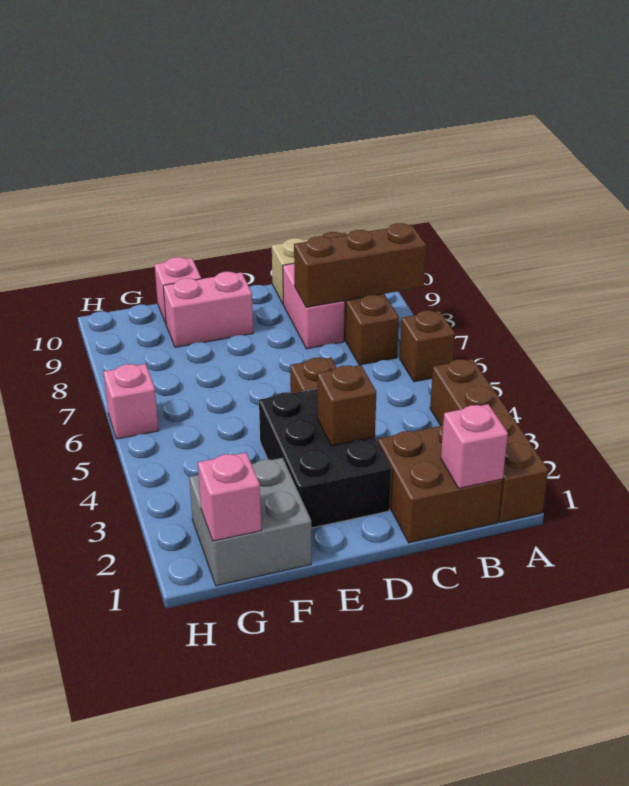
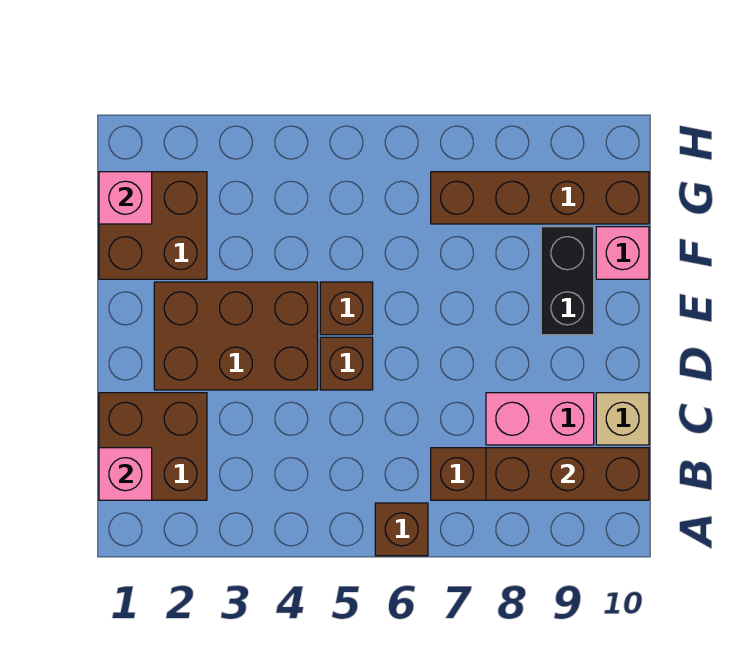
brown 1x4 brick [430,359,548,522] -> brown 1x4 brick moved to [431,172,649,224]
brown 1x3 brick [294,223,426,307] -> brown 1x3 brick turned to [486,448,649,500]
black 2x3 brick [259,389,391,528] -> brown 2x3 brick [154,282,318,390]
brown 1x1 brick [317,365,376,446] -> brown 1x1 brick moved to [320,282,373,335]
pink 1x2 brick [163,272,253,347] -> black 1x2 brick [541,227,594,335]
grey 2x2 brick [189,458,311,586] -> brown 2x2 brick [99,172,207,279]
pink 1x1 brick [104,364,159,439] -> none

